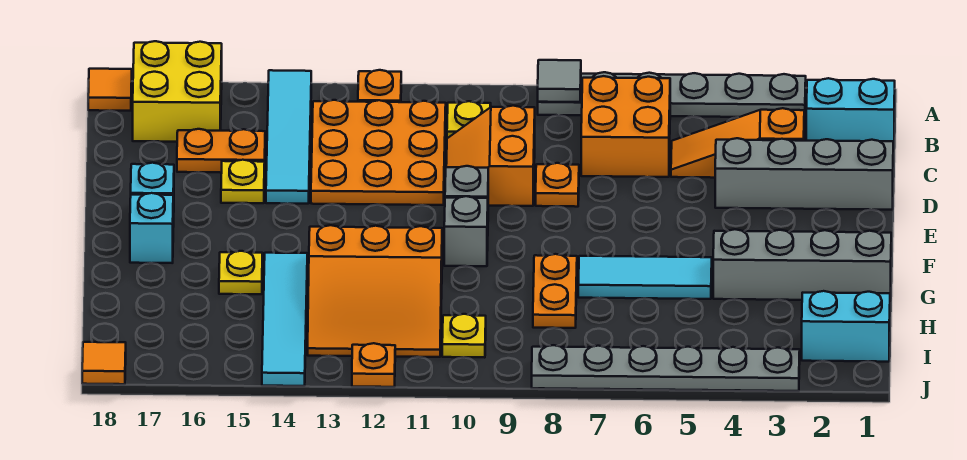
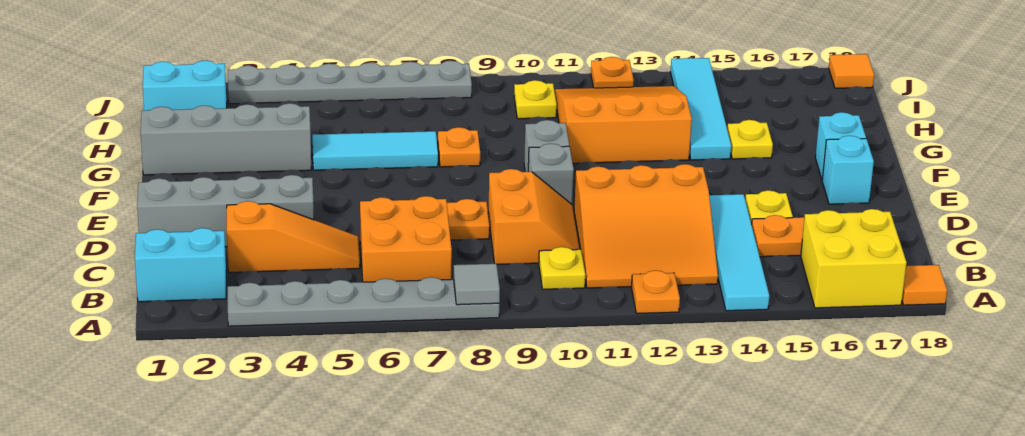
orange 3x3 plate [311,100,446,205] -> orange 3x3 slope [574,164,718,288]
orange 1x2 plate [533,254,577,328] -> orange 1x1 plate [438,127,480,167]

